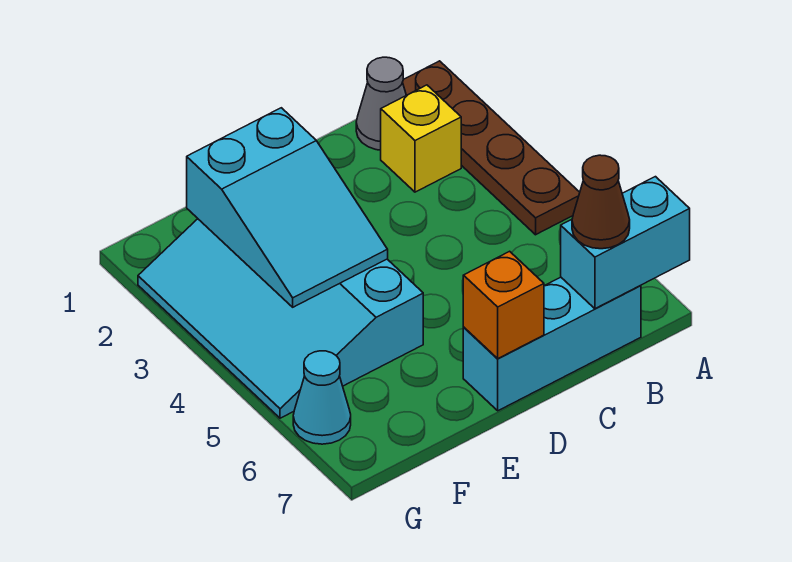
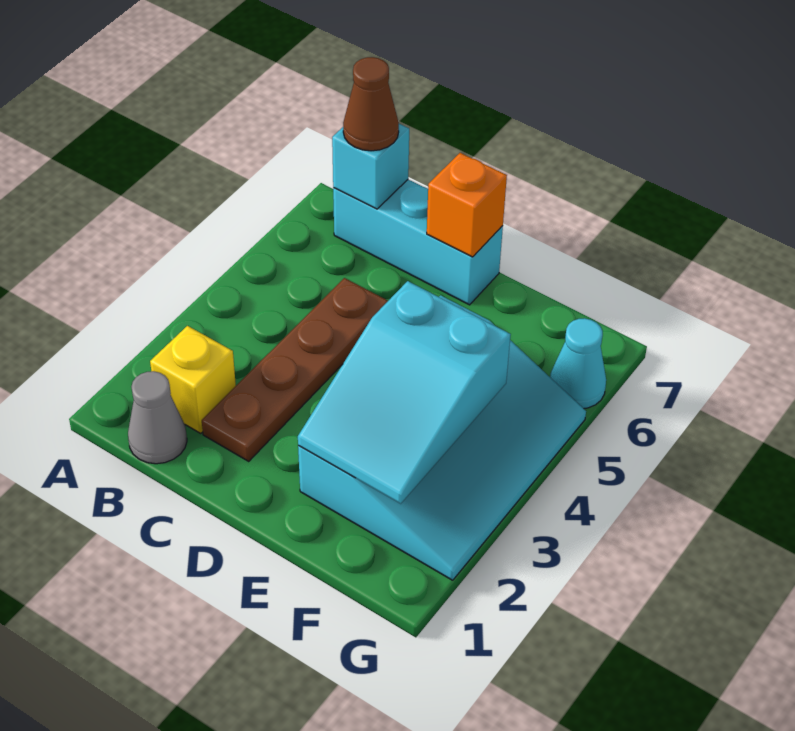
brown 1x4 plate [403,61,580,235] -> brown 1x4 plate moved to [202,278,388,461]
cyan 1x2 brick [561,177,690,309] -> cyan 1x1 brick [332,124,409,209]
cyan 2x3 slope [187,108,388,307] -> cyan 2x3 slope turned to [298,281,511,504]

